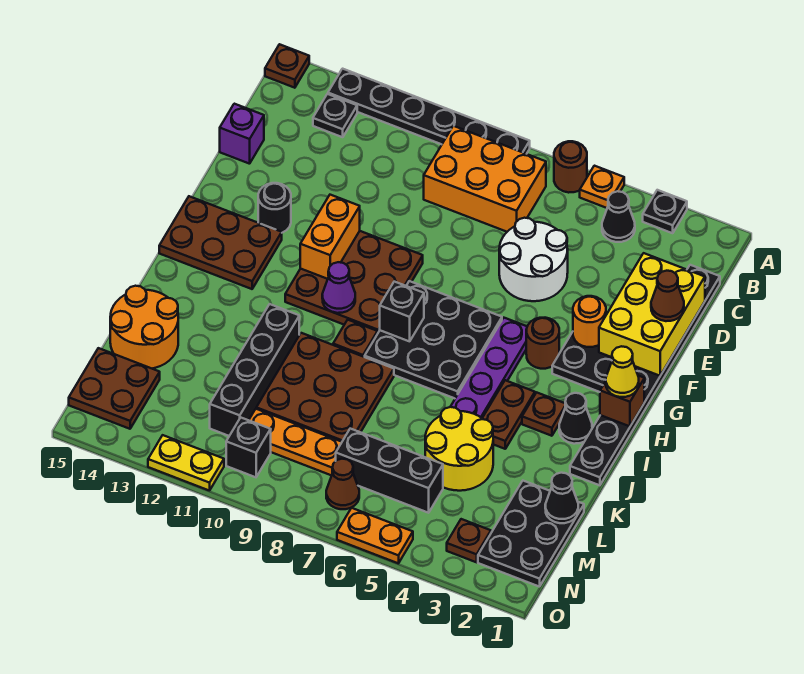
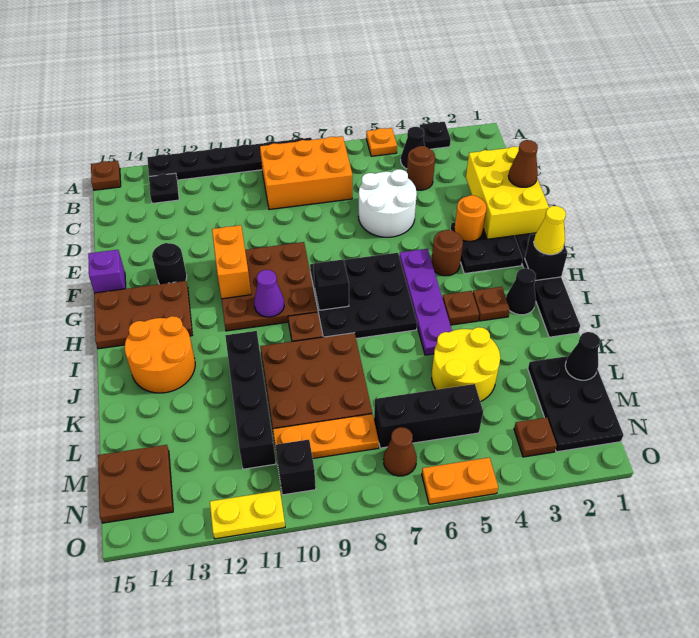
brown 1x1 round brick [554,141,587,193] -> brown 1x1 round brick moved to [407,146,435,190]
purple 1x1 brick [220,104,264,164] -> purple 1x1 brick moved to [88,250,126,293]
brown 1x1 brick [600,376,644,426] -> black 1x1 brick [525,234,568,281]
brown 1x2 plate [482,380,535,449] -> brown 1x1 plate [442,291,479,325]
orange 2x2 round brick [110,286,178,368] -> orange 2x2 round brick moved to [125,316,195,393]

